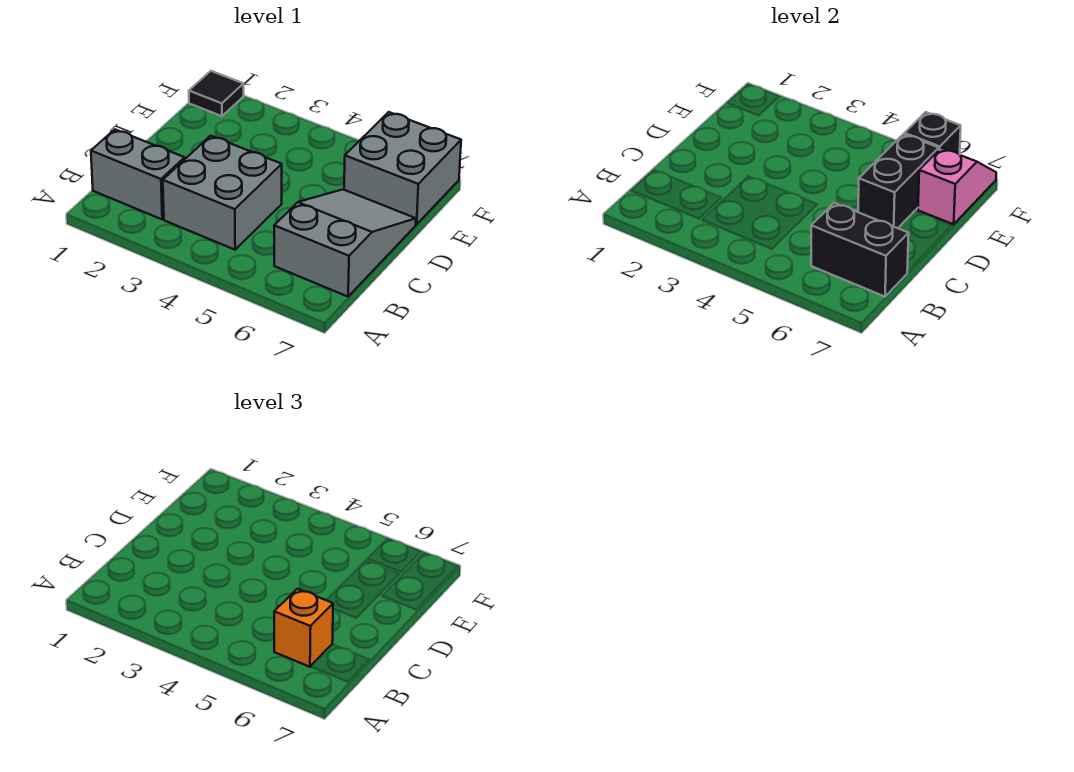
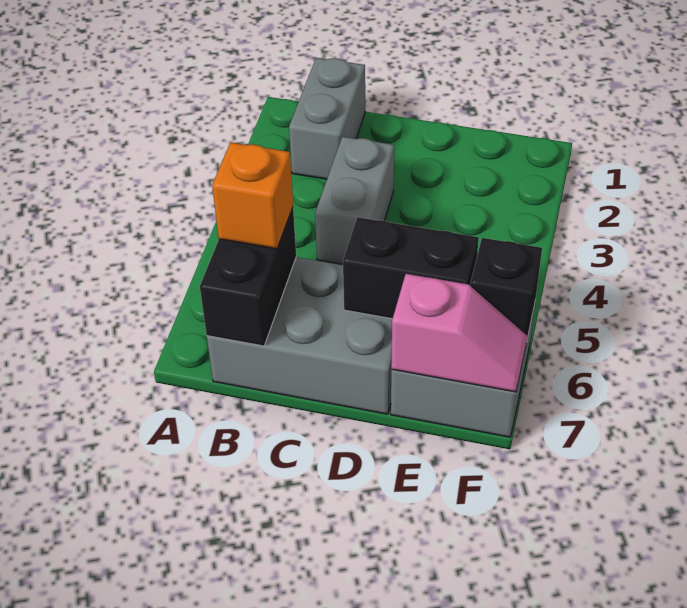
grey 2x2 brick [163,136,282,250] -> grey 1x2 brick [315,137,394,264]
grey 2x3 slope [274,190,416,297] -> grey 2x3 brick [207,257,392,414]
black 1x1 tile [189,71,244,116] -> none

